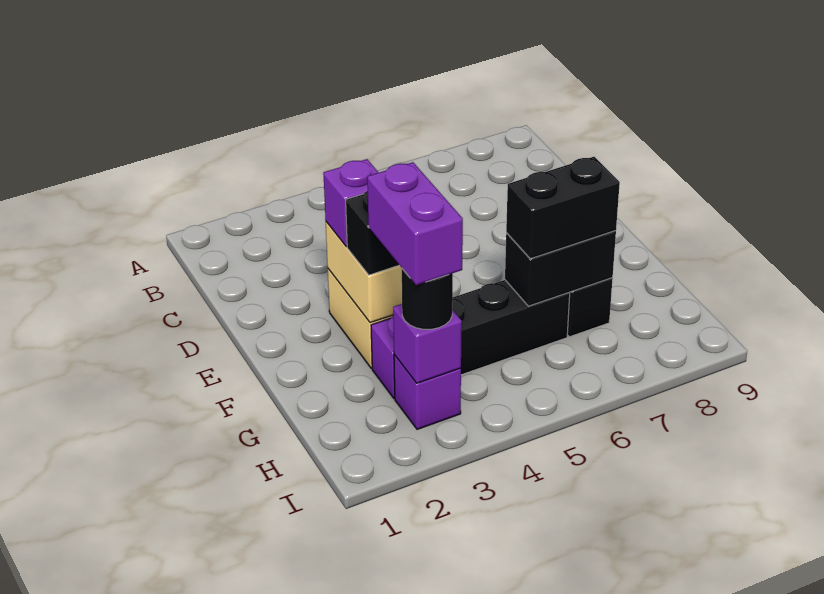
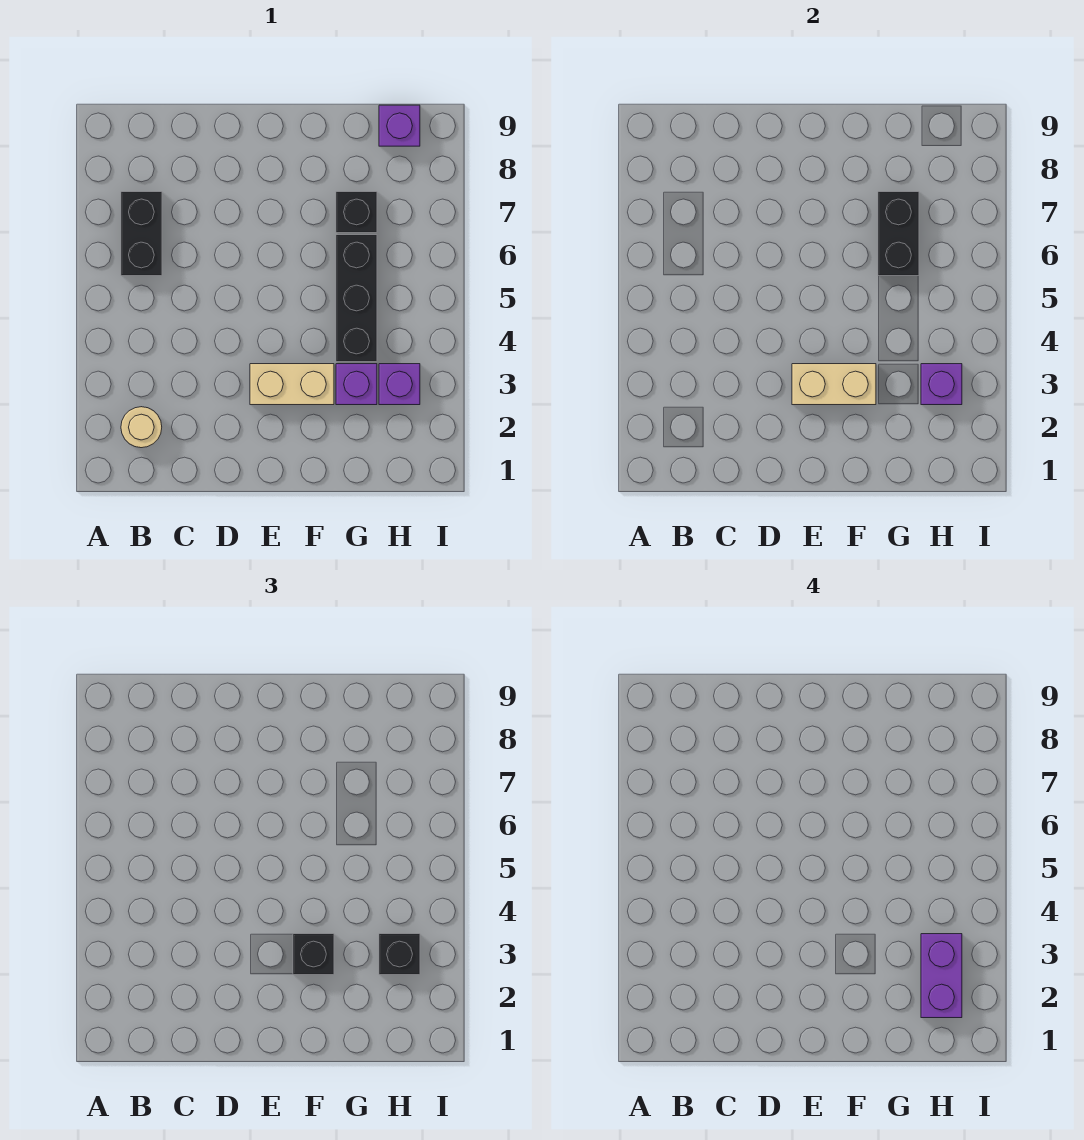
none -> tan 1x1 round brick [121,407,162,448]
purple 1x1 brick [323,159,379,247] -> purple 1x1 brick moved to [379,105,420,146]
purple 1x2 brick [367,162,463,285] -> purple 1x2 brick turned to [921,934,962,1018]
black 1x2 brick [506,157,620,259] -> black 1x2 brick moved to [121,192,162,276]
black 1x1 round brick [402,269,453,329] -> black 1x1 brick [379,934,420,975]

